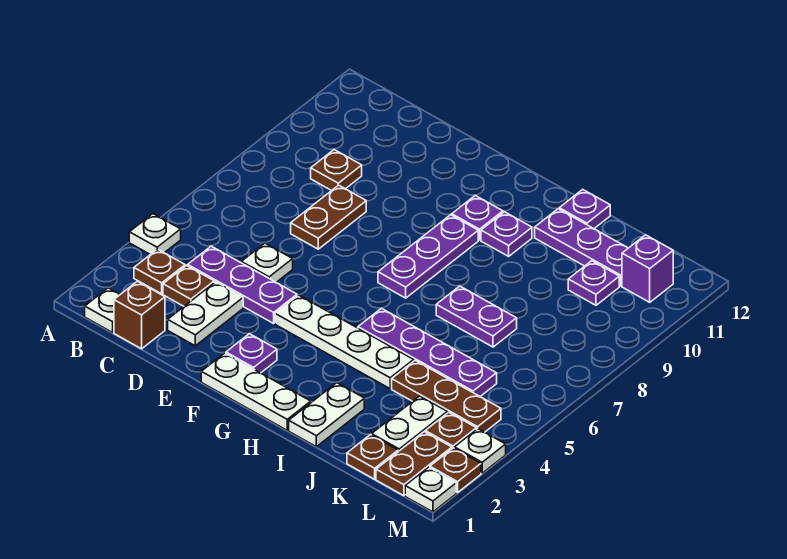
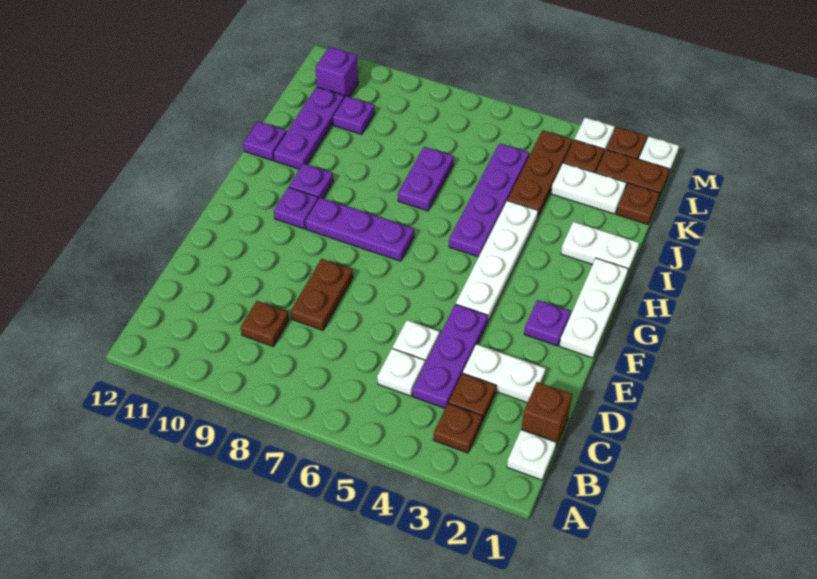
white 1x1 plate [129,214,181,254] -> white 1x1 plate moved to [377,348,425,396]
brown 1x2 plate [291,185,366,249] -> brown 1x2 plate turned to [291,259,353,330]

